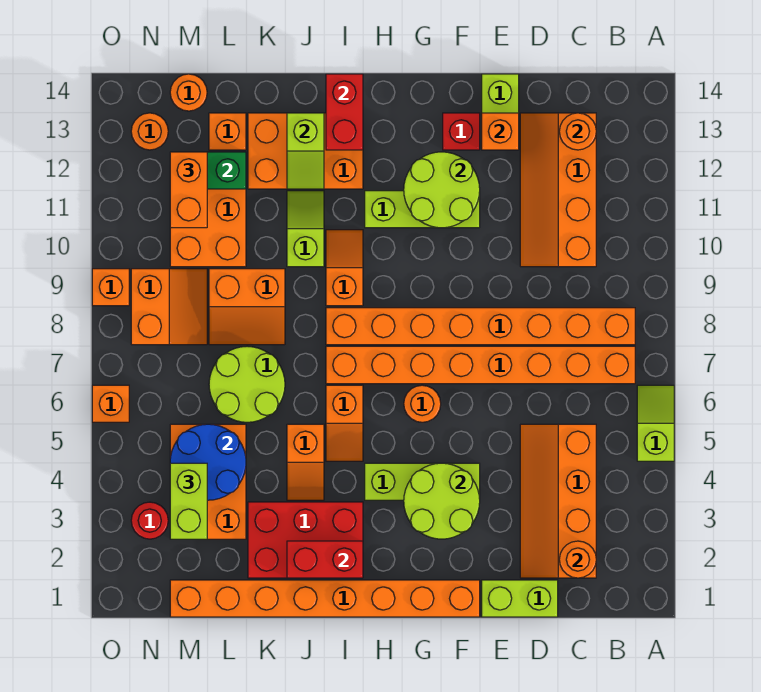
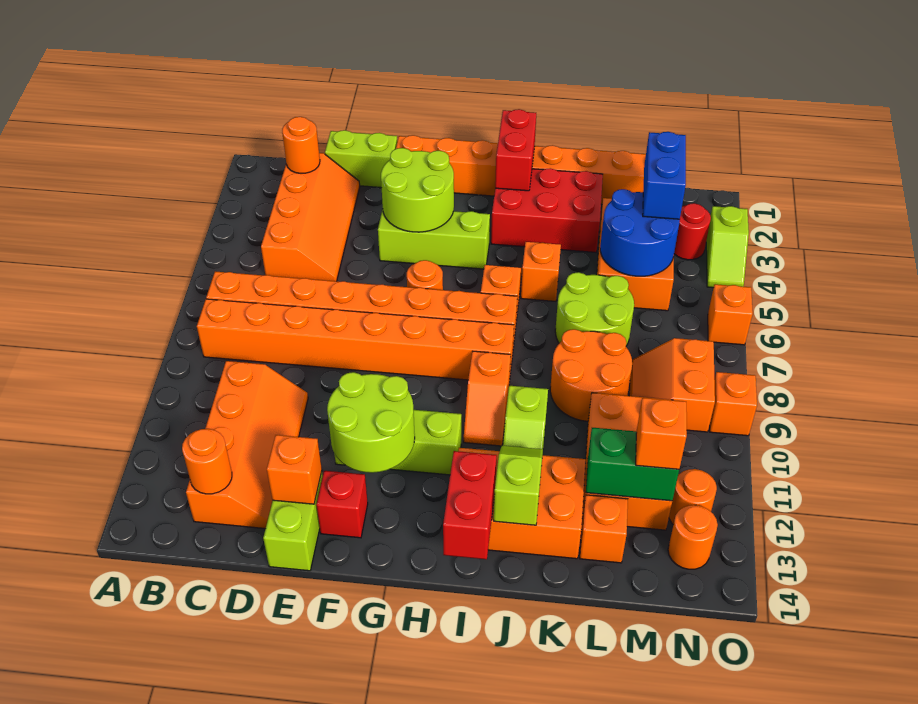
lime 1x2 slope [637,385,674,461] -> lime 1x2 slope moved to [706,206,749,288]
red 1x2 brick [287,541,363,578] -> red 1x2 brick turned to [495,109,536,191]
orange 2x2 slope [209,269,285,345] -> orange 2x2 round brick [550,329,632,421]
lime 1x2 brick [170,463,207,539] -> blue 1x2 brick [643,132,686,219]
orange 1x2 brick [170,152,207,228] -> orange 1x1 brick [636,398,687,469]
orange 1x1 round brick [170,74,207,111] -> orange 1x1 round brick moved to [669,469,717,525]

